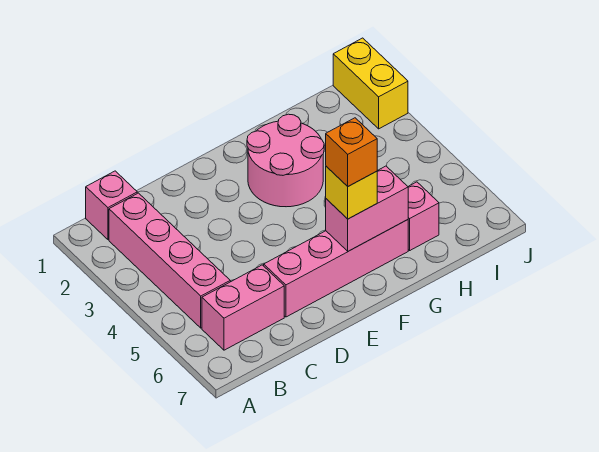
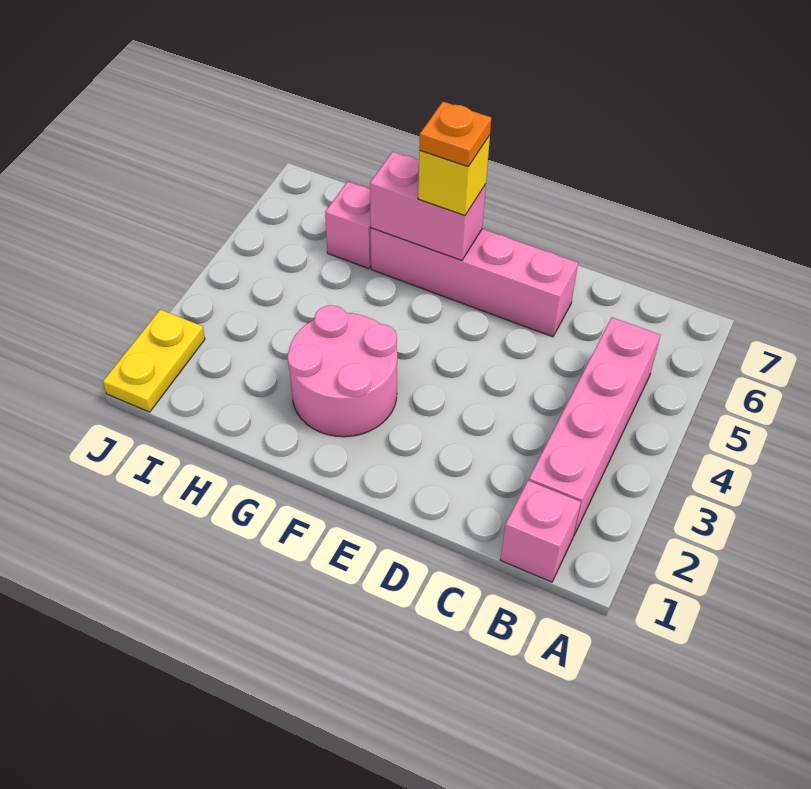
pink 1x2 brick [202,265,284,350] -> none
orange 1x1 brick [326,118,377,186] -> orange 1x1 plate [419,102,491,167]
yellow 1x2 brick [333,38,408,129] -> yellow 1x2 plate [103,309,205,412]

